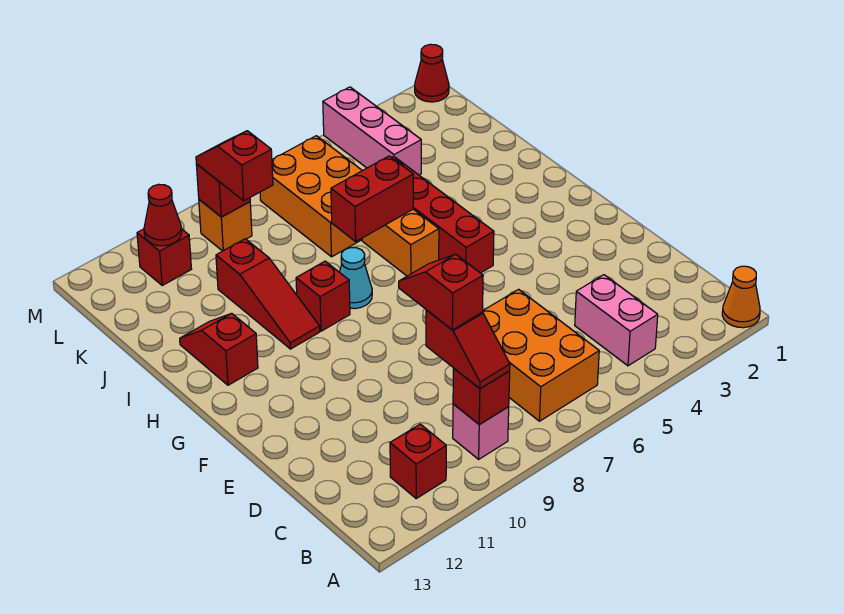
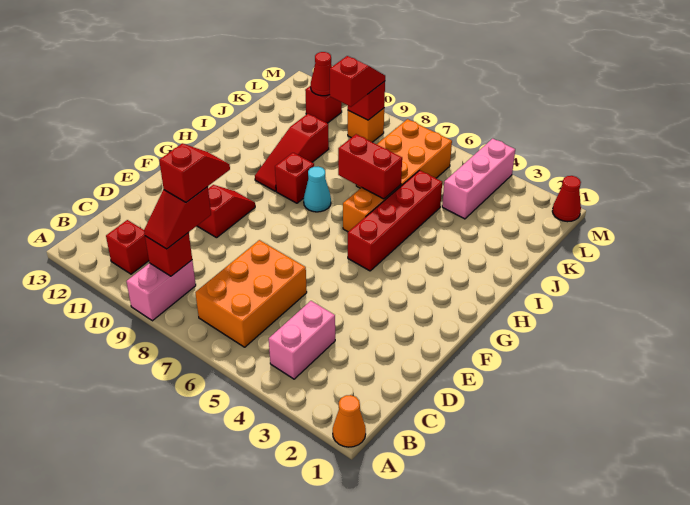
pink 1x1 brick [453,404,509,459] -> pink 1x2 brick [126,260,196,321]
red 1x2 slope [180,313,258,385] -> red 1x2 slope moved to [197,185,255,238]

